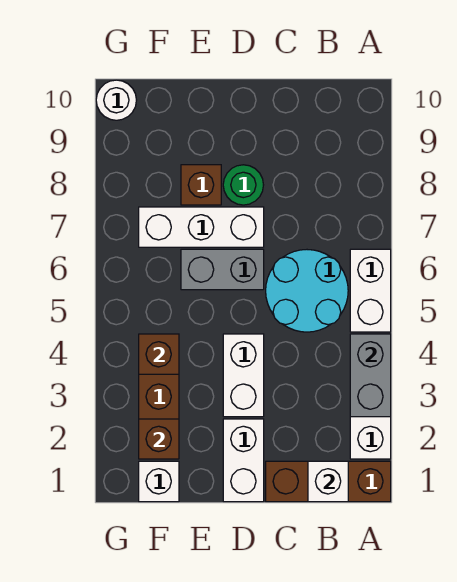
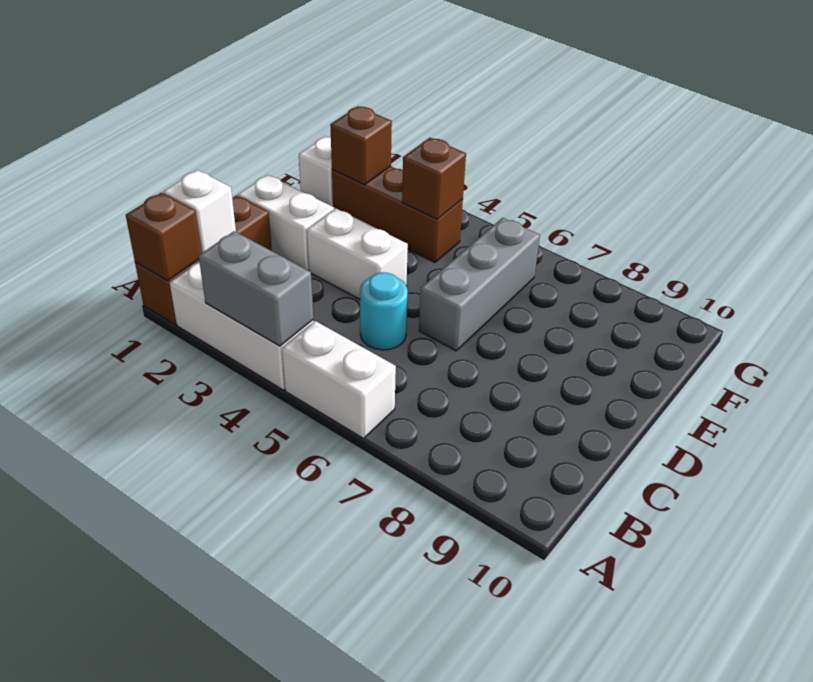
cyan 2x2 round brick [266,250,348,332] -> cyan 1x1 round brick [360,272,408,350]
grey 1x2 brick [181,249,264,290] -> grey 1x3 brick [419,218,540,351]
white 1x3 brick [139,207,264,247] -> none
green 1x1 round brick [223,165,263,205] -> none
brown 1x1 brick [181,165,221,205] -> brown 1x1 brick moved to [126,192,201,281]
white 1x1 round brick [96,80,136,120] -> none

